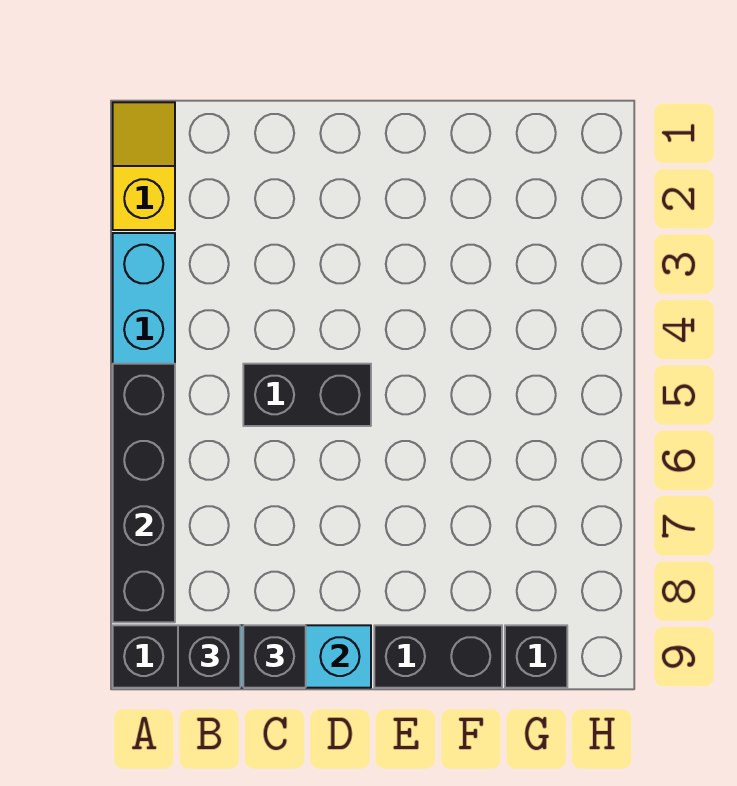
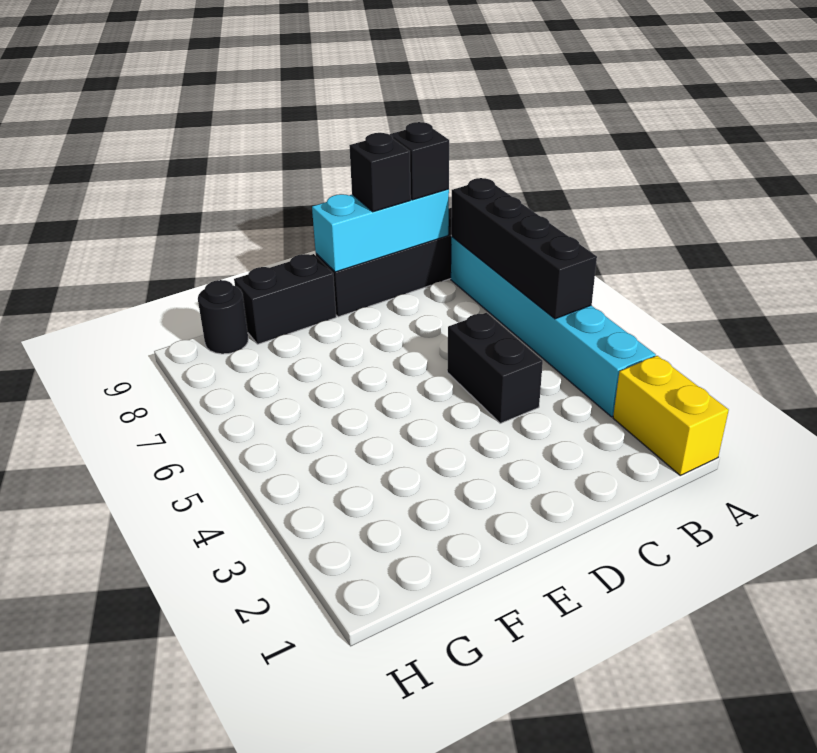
yellow 1x2 slope [113,102,175,230] -> yellow 1x2 brick [613,356,729,475]
black 1x2 brick [243,364,371,426] -> black 1x2 brick turned to [447,313,543,423]
black 1x1 brick [505,625,567,688] -> black 1x1 round brick [198,280,248,354]

